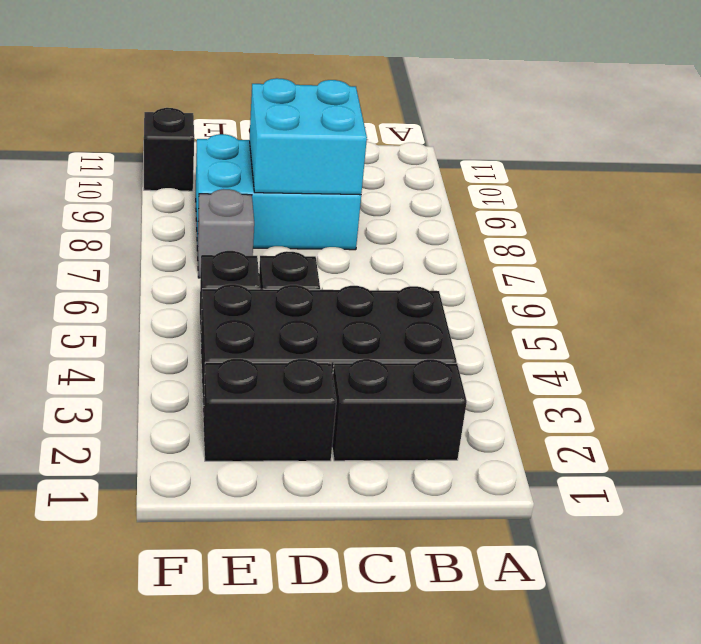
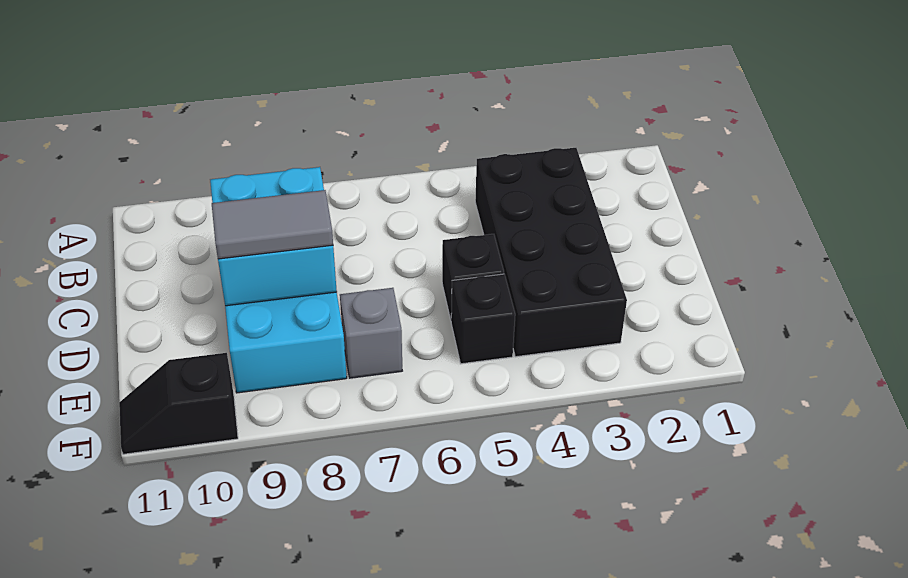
black 1x2 brick [332,359,467,461] -> none
black 1x2 brick [203,359,336,461] -> none
none -> grey 1x2 tile [212,190,333,259]

